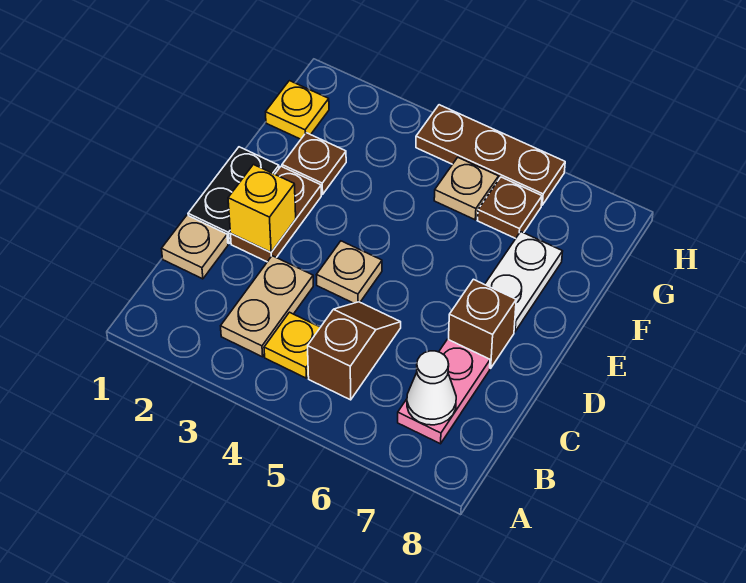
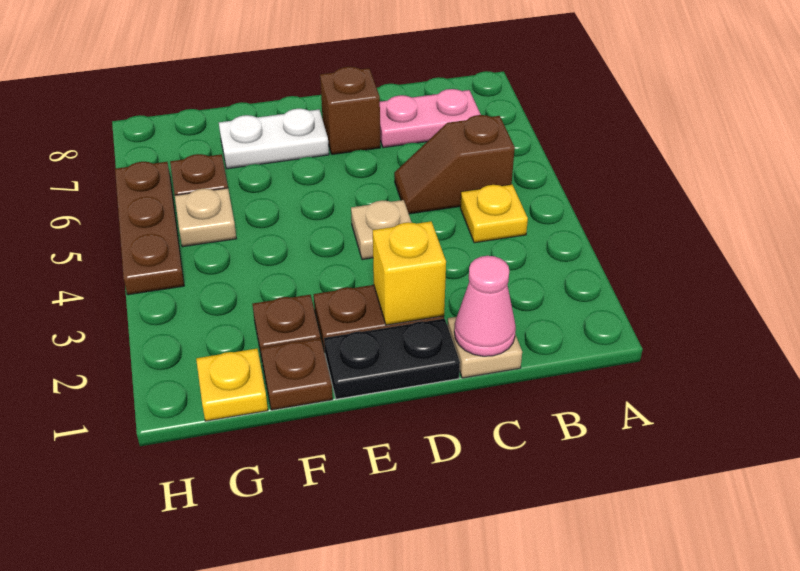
tan 1x2 plate [221,256,313,357] -> none
white 1x1 cone [407,351,456,425] -> none
none -> pink 1x1 cone [454,256,516,356]
none -> brown 1x1 plate [261,338,333,410]

